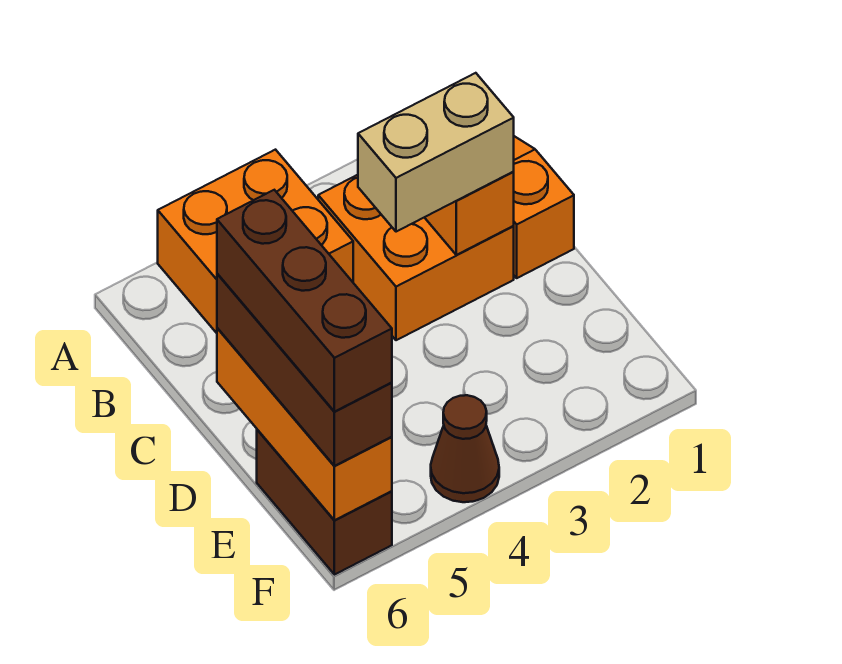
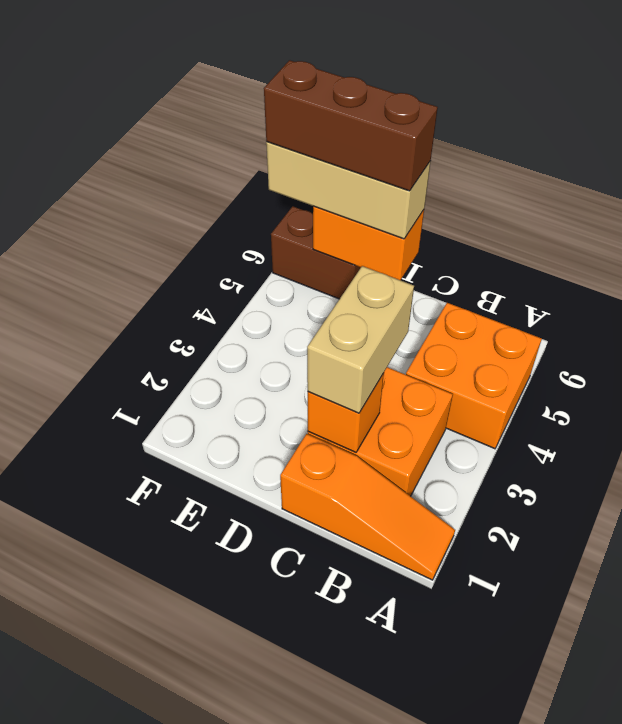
orange 1x3 brick [217,328,392,520] -> orange 1x2 brick [313,206,424,280]
brown 1x3 brick [217,274,392,466] -> tan 1x3 brick [266,142,431,239]
brown 1x1 cone [431,395,499,502] -> none

